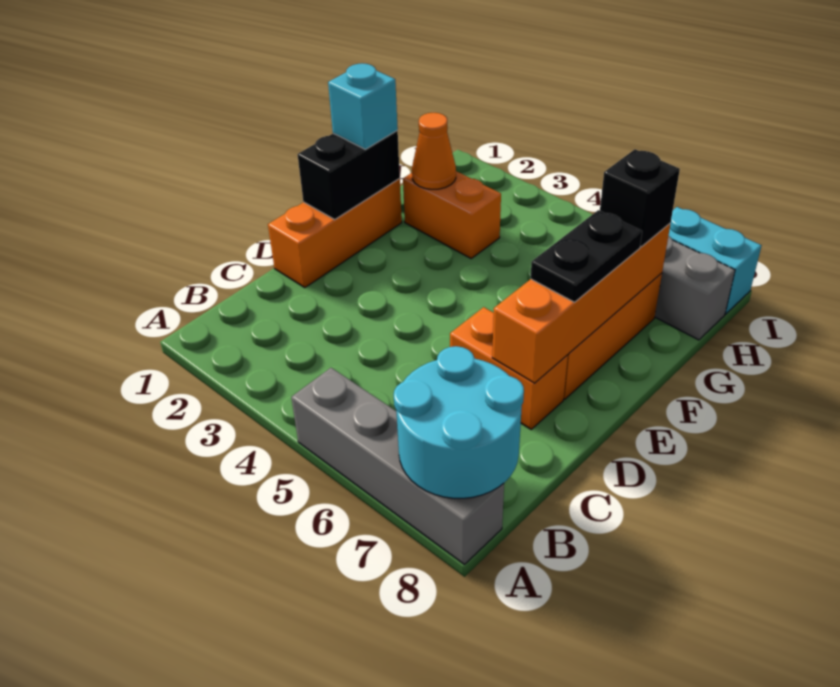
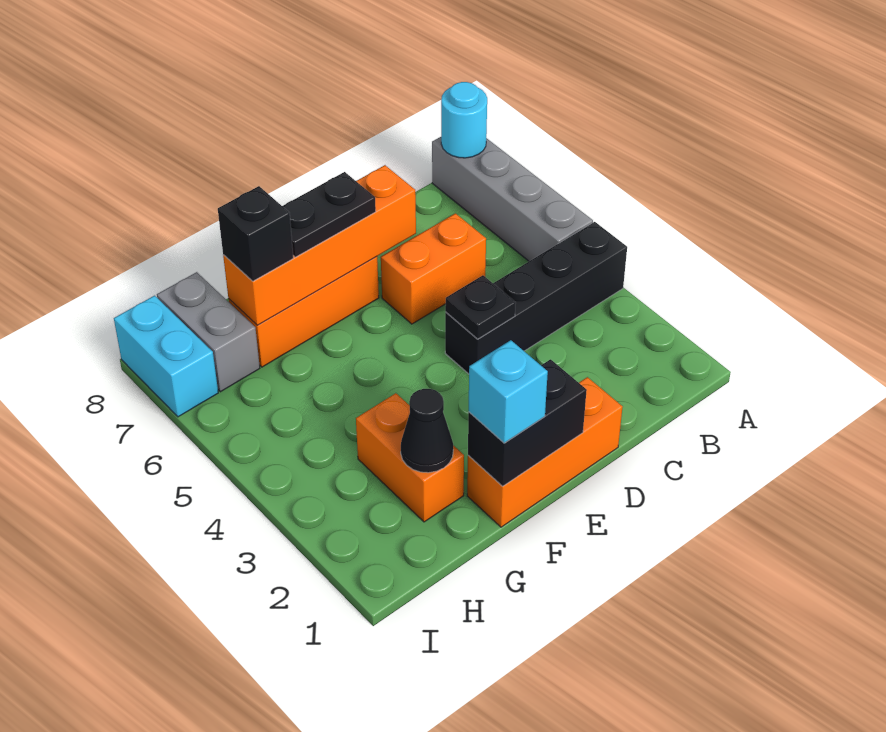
none -> black 1x4 brick [445,222,627,374]
cyan 2x2 round brick [394,346,524,498] -> cyan 1x1 round brick [441,82,487,158]
none -> black 1x1 plate [445,275,516,339]
orange 1x2 brick [450,307,568,429] -> orange 1x2 brick turned to [381,213,486,324]
orange 1x1 cone [412,113,456,189] -> black 1x1 cone [401,389,453,473]

